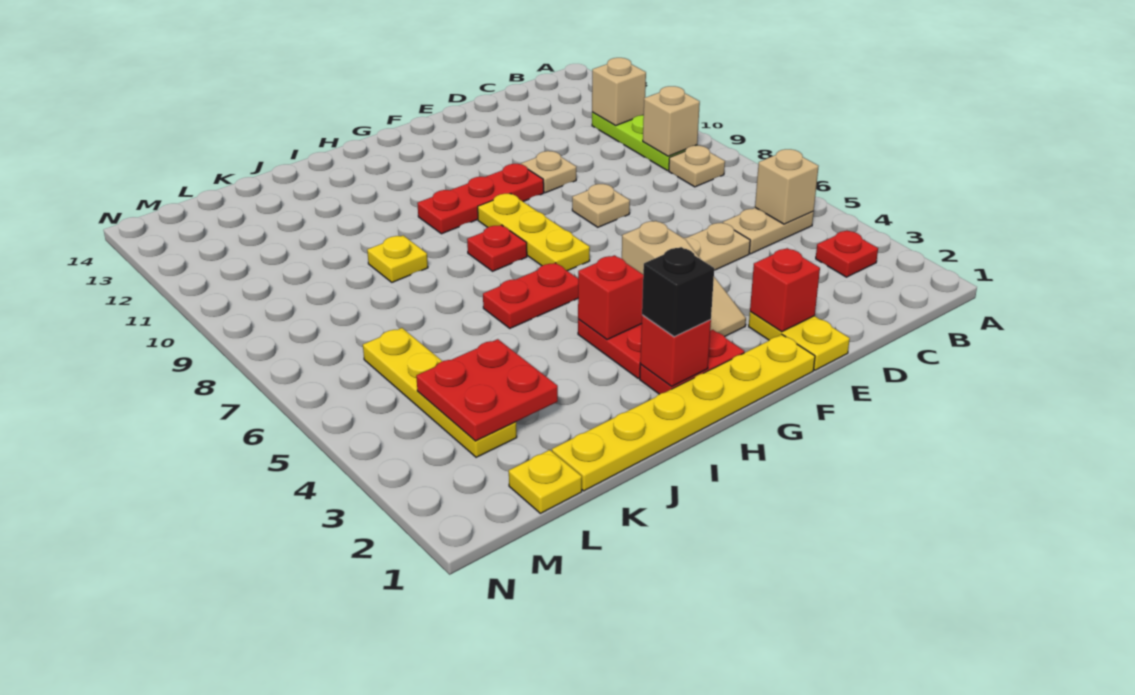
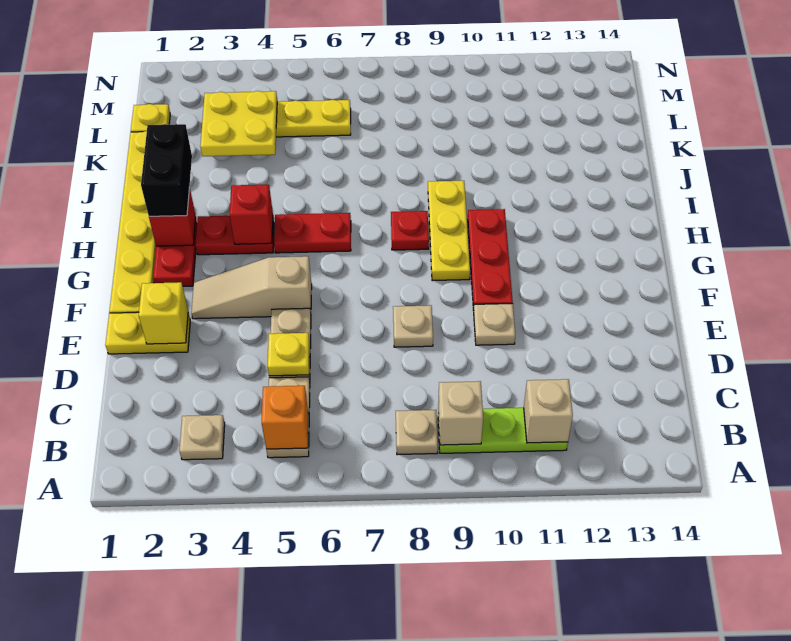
red 1x1 plate [816,231,878,277] -> tan 1x1 plate [180,415,225,460]
tan 1x1 brick [755,149,819,224] -> orange 1x1 brick [262,386,308,449]
red 1x1 brick [750,248,820,332] -> yellow 1x1 brick [139,282,188,344]
yellow 1x3 plate [478,194,590,271] -> yellow 1x3 plate turned to [428,181,470,281]
black 1x1 brick [642,247,714,337] -> black 1x2 brick [141,124,192,216]
red 1x2 plate [483,263,578,328] -> red 1x2 plate turned to [274,213,351,253]
yellow 1x1 plate [367,236,428,282] -> yellow 1x1 plate moved to [268,333,309,376]
red 2x2 plate [416,339,558,441] -> yellow 2x2 plate [200,91,277,156]

